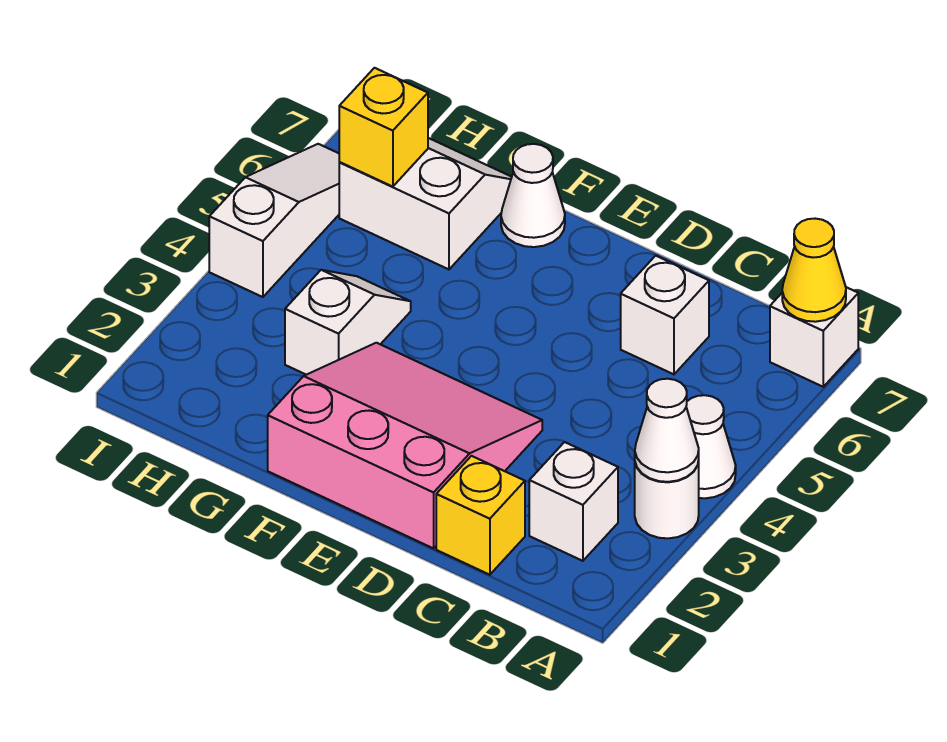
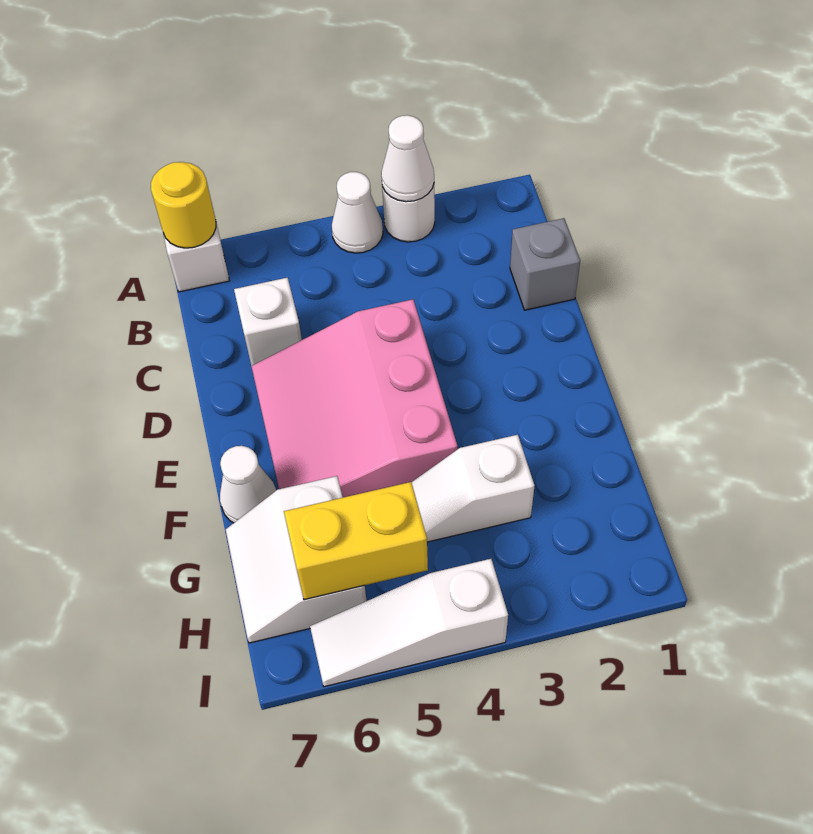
yellow 1x1 cone [782,219,846,322] -> yellow 1x1 round brick [151,162,216,248]
white 1x1 brick [529,442,618,561] -> none
yellow 1x1 brick [436,456,525,575] -> grey 1x1 brick [510,218,580,310]
pink 3x3 slope [268,343,542,548] -> pink 3x3 slope moved to [251,299,457,497]
yellow 1x1 brick [339,68,428,187] -> yellow 1x2 brick [284,482,428,600]

